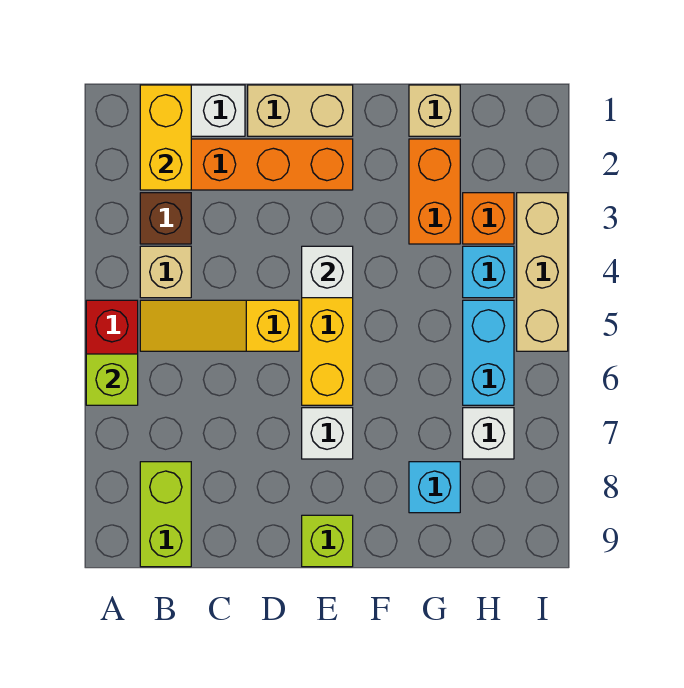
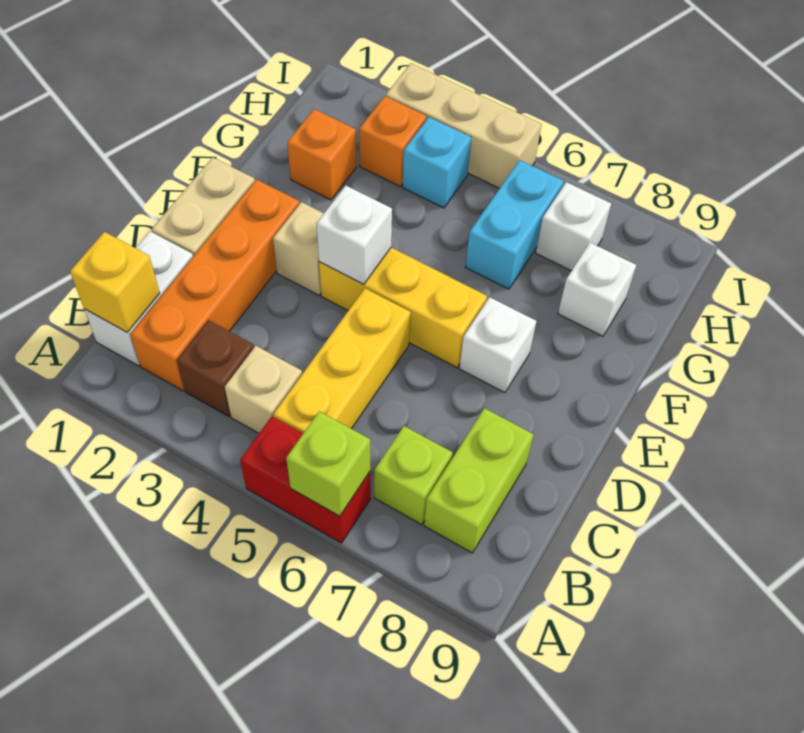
yellow 1x2 brick [140,85,191,190] -> yellow 1x1 brick [70,232,160,333]
yellow 1x3 slope [140,300,299,351] -> yellow 1x3 brick [274,288,411,433]
lime 1x2 brick [140,462,191,567] -> lime 1x2 brick turned to [424,408,534,553]
lime 1x1 brick [302,515,353,567] -> lime 1x1 brick moved to [374,426,453,524]
tan 1x1 brick [409,85,460,136] -> tan 1x1 brick moved to [273,202,324,295]
orange 1x2 brick [409,139,460,244] -> orange 1x1 brick [287,109,356,200]
cyan 1x1 brick [409,462,460,513] -> white 1x1 brick [558,243,636,336]
cyan 1x2 brick [463,300,514,405] -> cyan 1x2 brick turned to [466,160,564,289]

